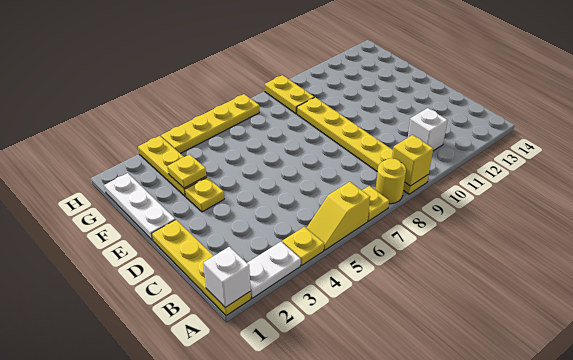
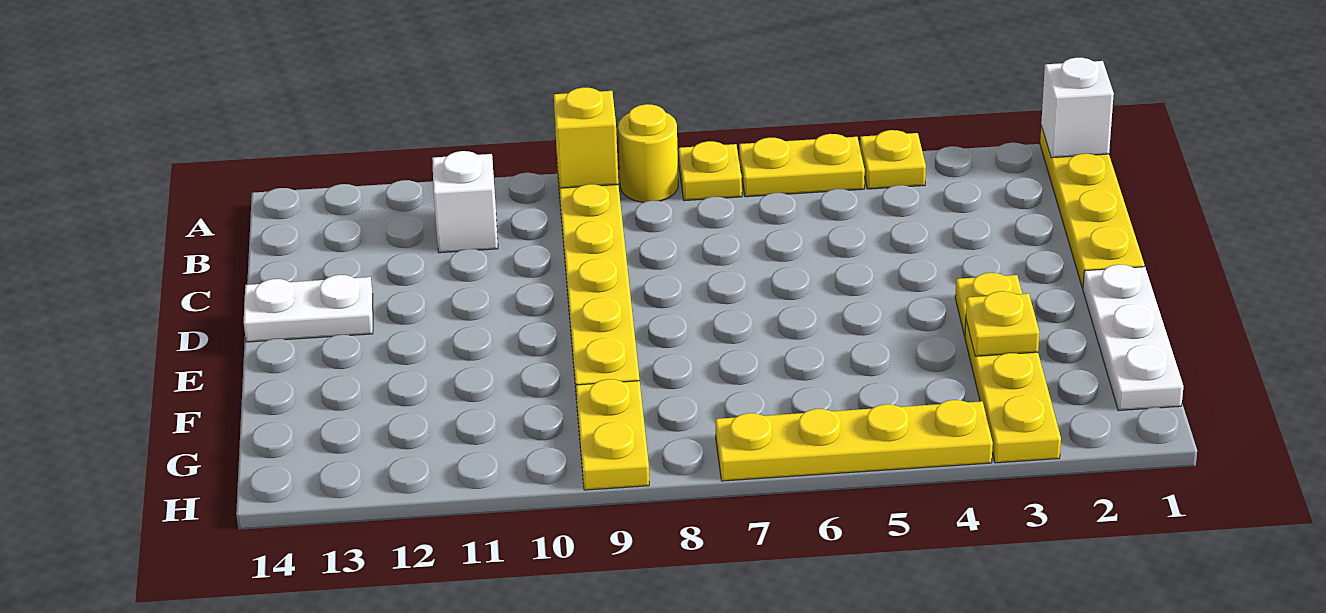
white 1x2 plate [247,242,301,298] -> white 1x2 plate moved to [244,275,373,342]
yellow 1x2 slope [307,182,370,250] -> yellow 1x2 plate [739,134,865,197]

